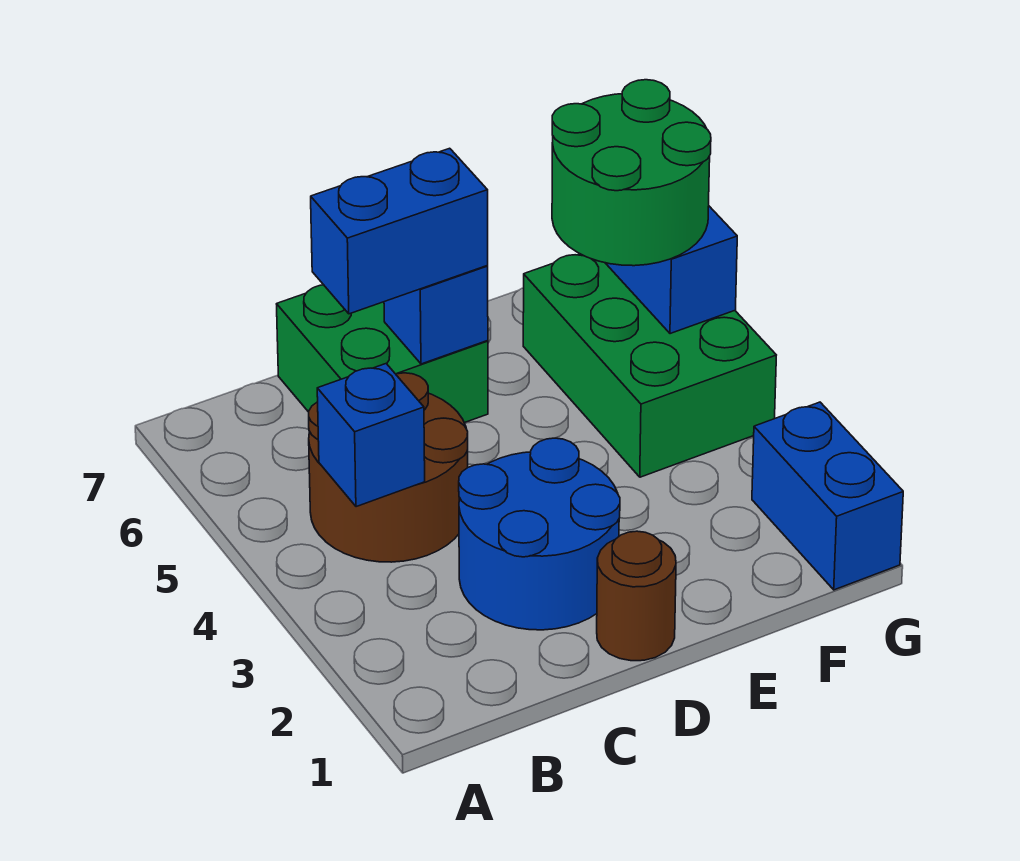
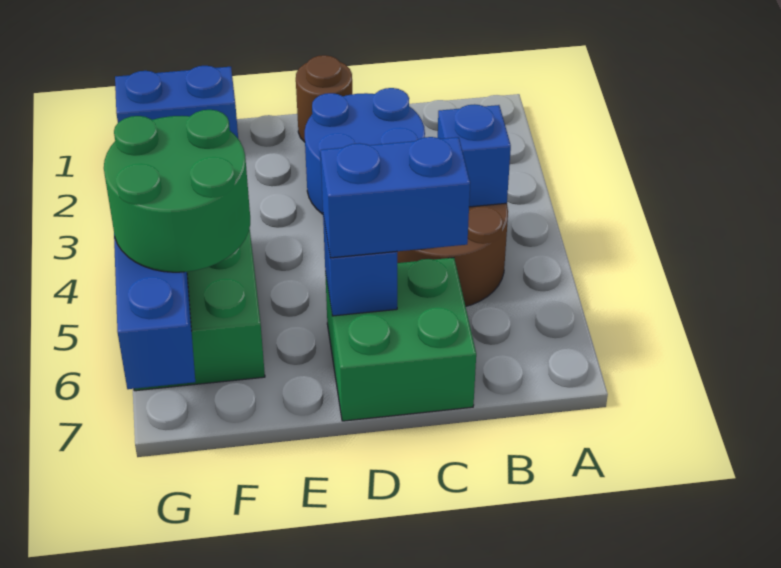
blue 1x2 brick [752,402,903,590] -> blue 1x2 brick turned to [115,66,238,138]

